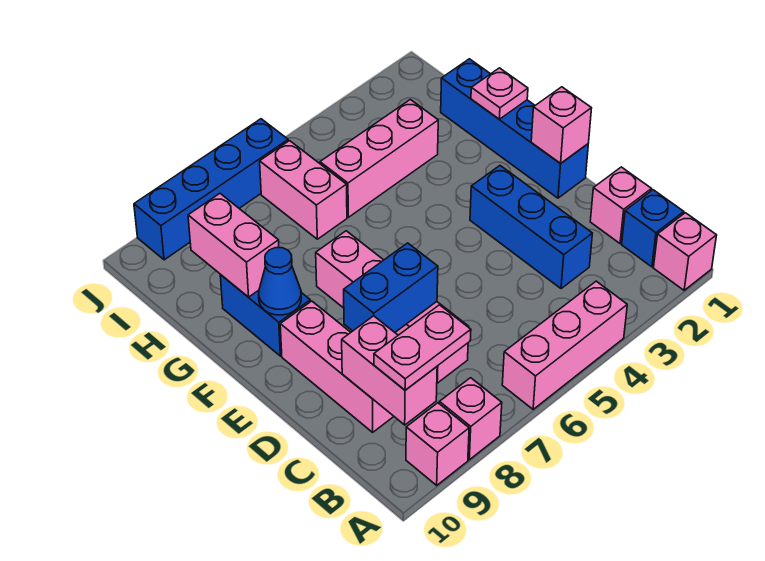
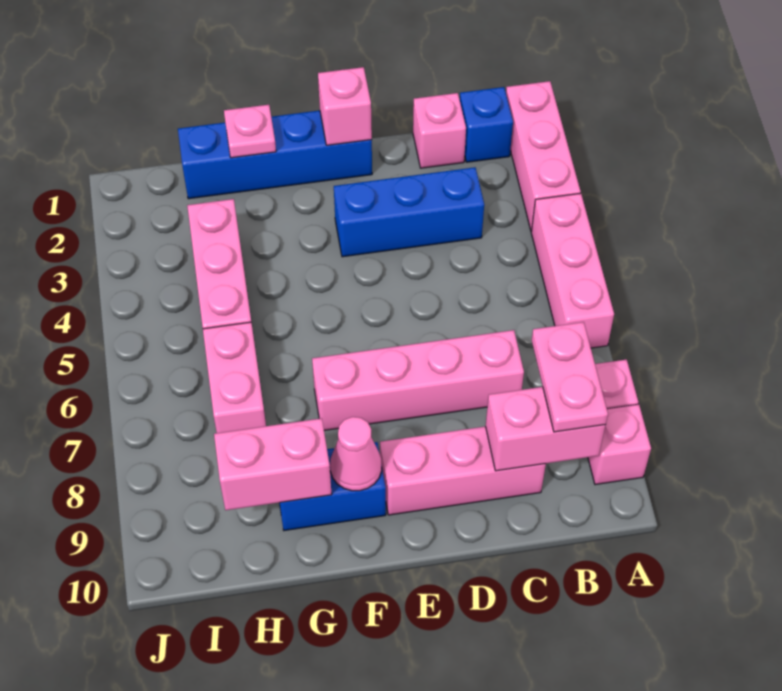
pink 1x1 brick [654,213,717,290] -> pink 1x3 brick [506,81,581,231]
blue 1x2 brick [344,243,438,332] -> none
blue 1x1 cone [259,248,301,315] -> pink 1x1 cone [330,417,382,491]
pink 1x2 brick [260,141,347,239] -> pink 1x2 brick turned to [203,322,266,433]
blue 1x4 brick [134,119,288,260] -> none

